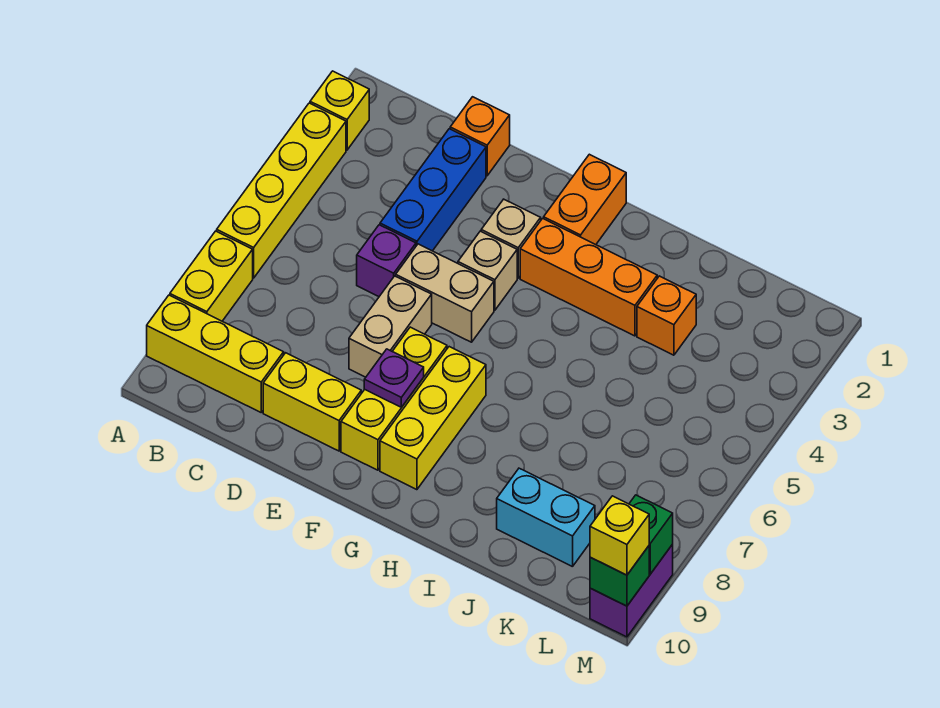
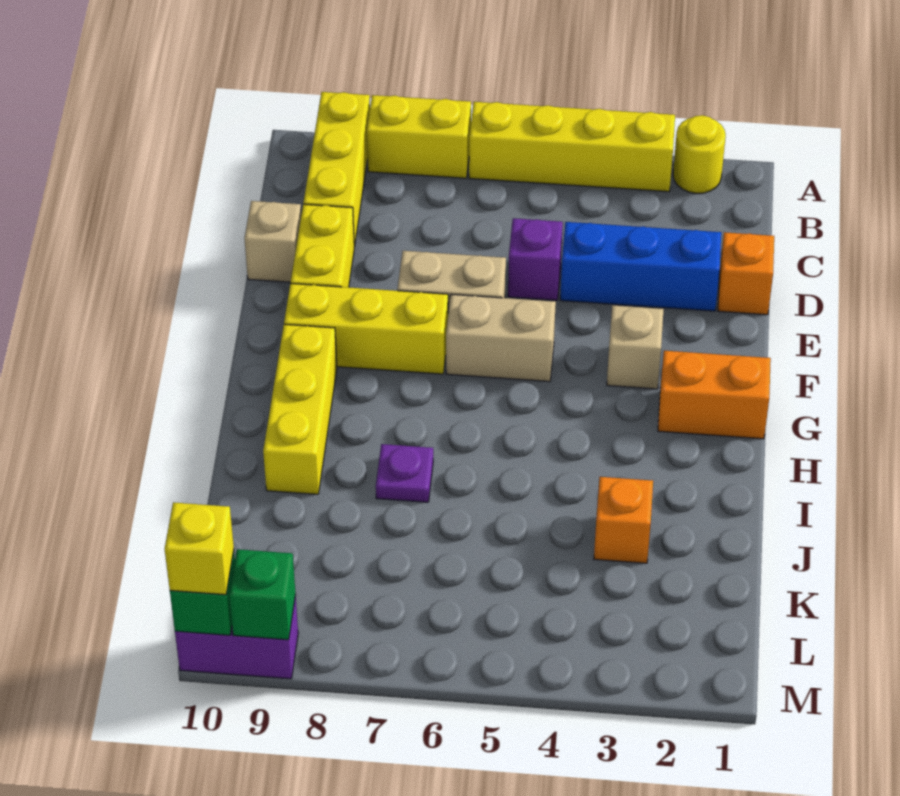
yellow 1x1 brick [310,71,369,150] -> yellow 1x1 round brick [673,115,726,193]
tan 1x2 brick [396,244,494,342] -> tan 1x2 brick turned to [446,294,556,382]
tan 1x1 brick [458,231,517,310] -> tan 1x1 brick moved to [244,201,301,282]
purple 1x1 plate [364,349,424,407] -> purple 1x1 plate moved to [376,444,433,502]
orange 1x3 brick [520,218,657,336] -> none
yellow 1x3 brick [380,347,486,490] -> yellow 1x3 brick turned to [263,324,337,494]
cyan 1x2 brick [497,468,595,567] -> none

